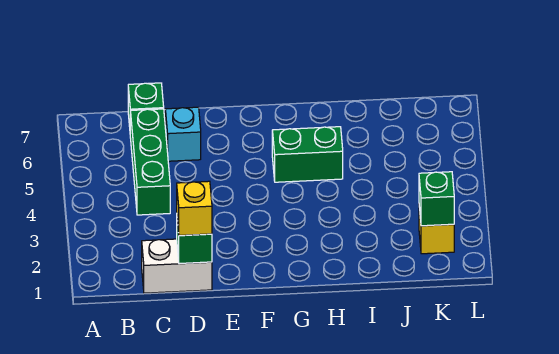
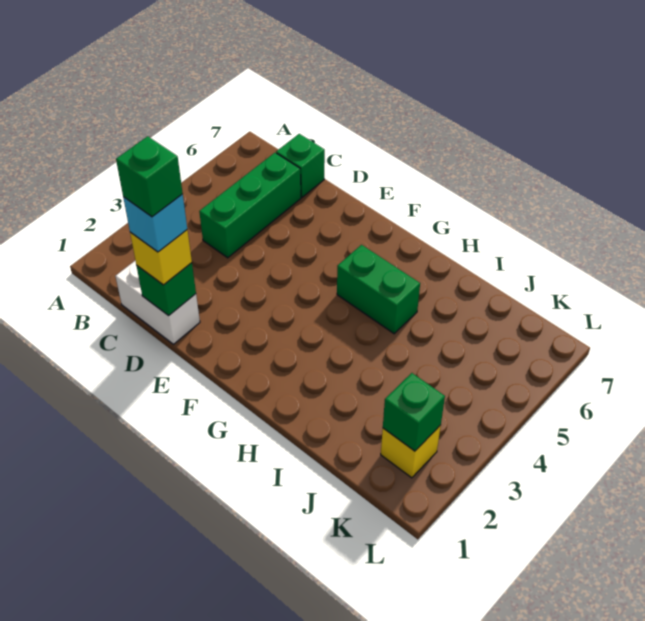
none -> green 1x1 brick [116,136,183,217]
cyan 1x1 brick [165,107,201,161] -> cyan 1x1 brick moved to [123,194,187,252]

